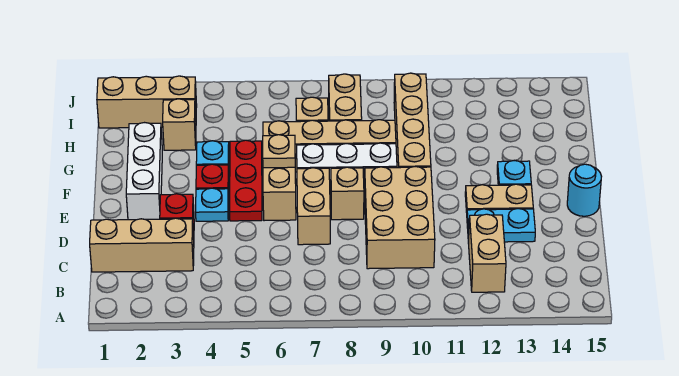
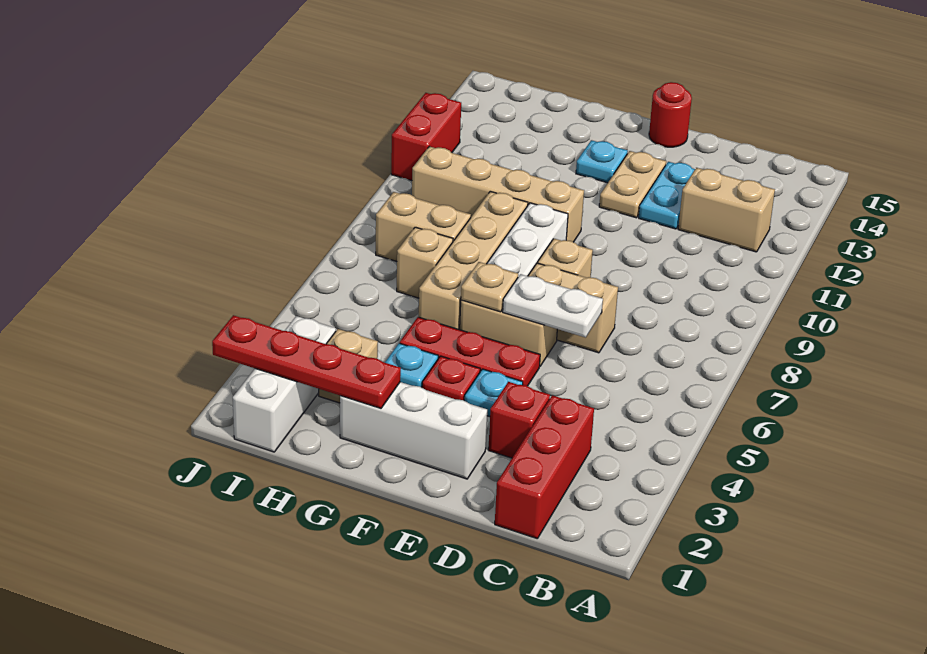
tan 1x3 brick [90,218,194,272] -> red 1x3 brick [495,395,594,539]
tan 2x3 brick [365,167,435,269] -> none
none -> white 1x2 plate [503,274,603,338]
cyan 1x1 round brick [567,164,602,216] -> red 1x1 round brick [649,82,692,147]
none -> red 1x4 plate [212,315,401,408]
tan 1x3 brick [97,76,197,128] -> white 1x3 brick [233,316,336,452]
none -> red 1x2 brick [391,93,461,181]

